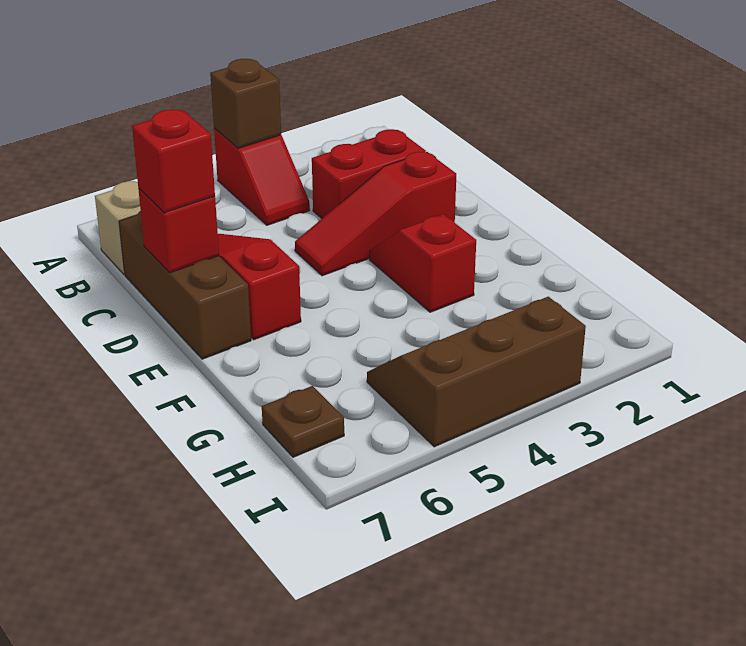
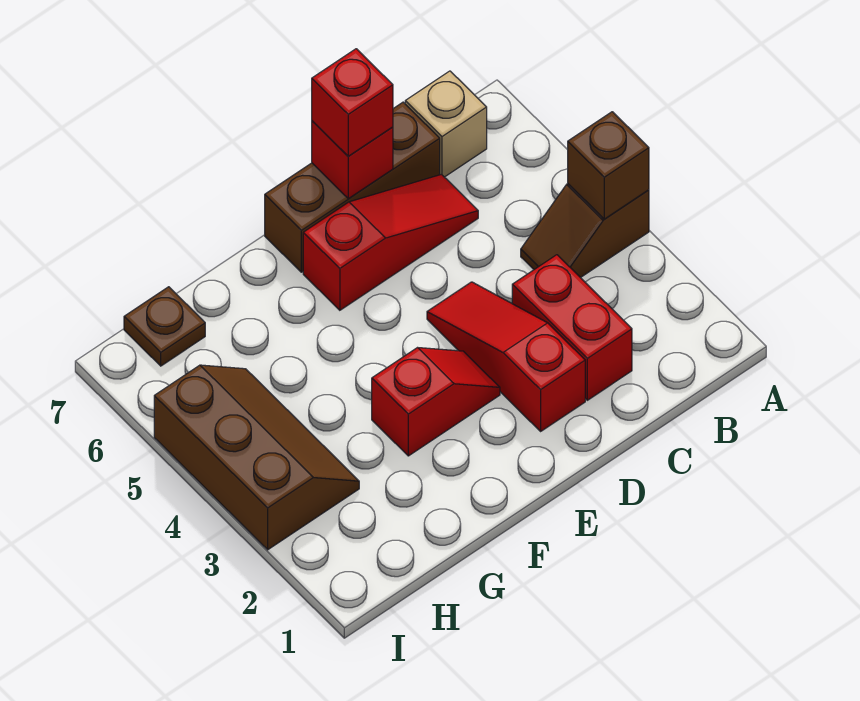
red 1x2 slope [214,128,310,225] -> brown 1x2 slope [521,184,649,278]

